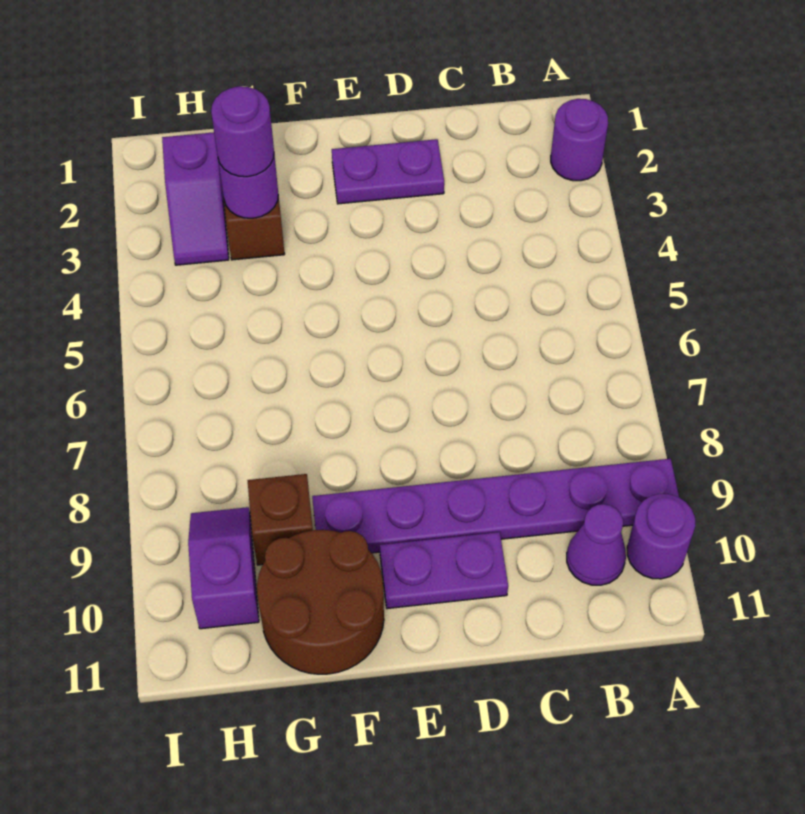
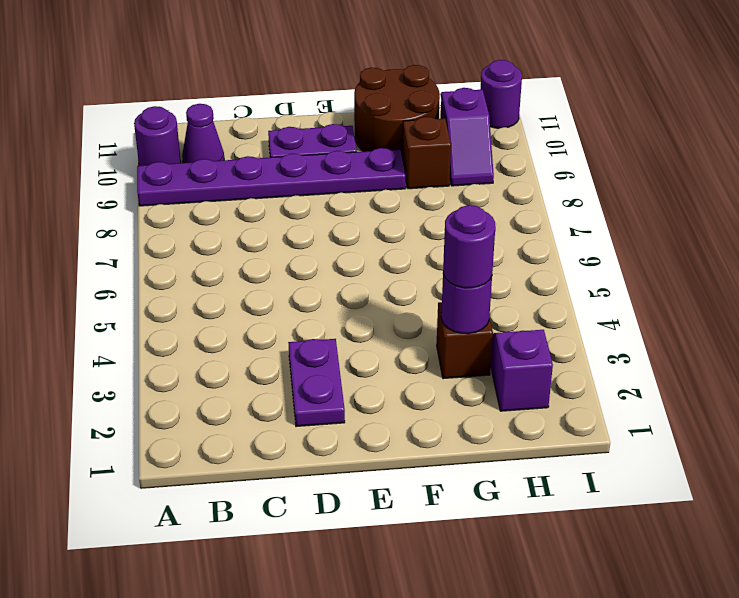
purple 1x1 round brick [551,99,608,181] -> purple 1x1 round brick moved to [480,60,522,128]
purple 1x2 plate [332,139,444,204] -> purple 1x2 plate turned to [288,339,345,427]

